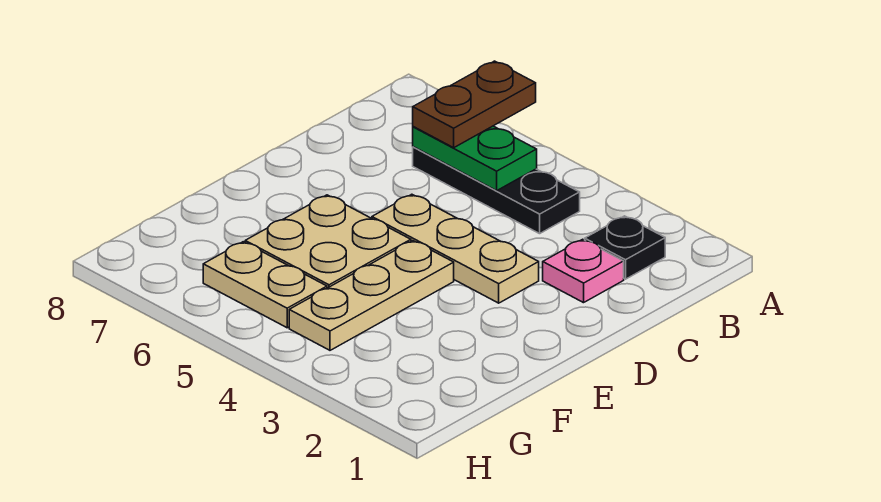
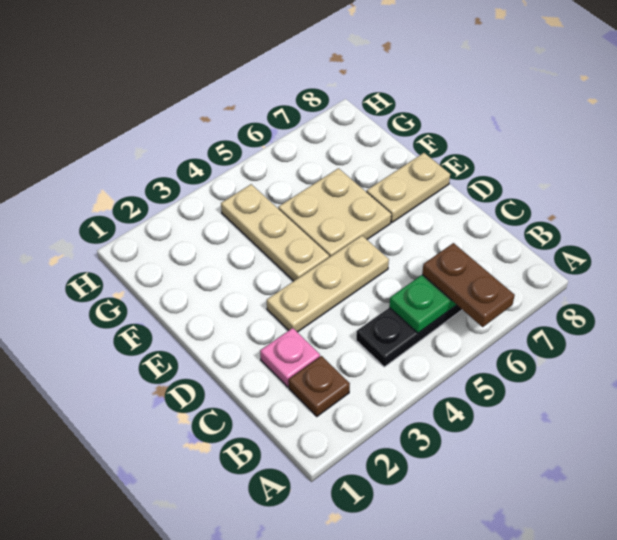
black 1x1 plate [585,216,665,279] -> brown 1x1 plate [289,356,350,416]
tan 1x2 plate [203,242,327,328] -> tan 1x2 plate moved to [367,153,450,222]

